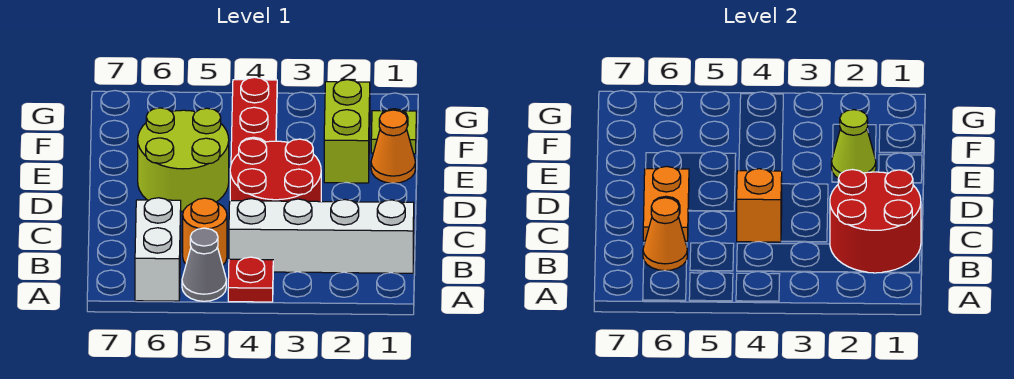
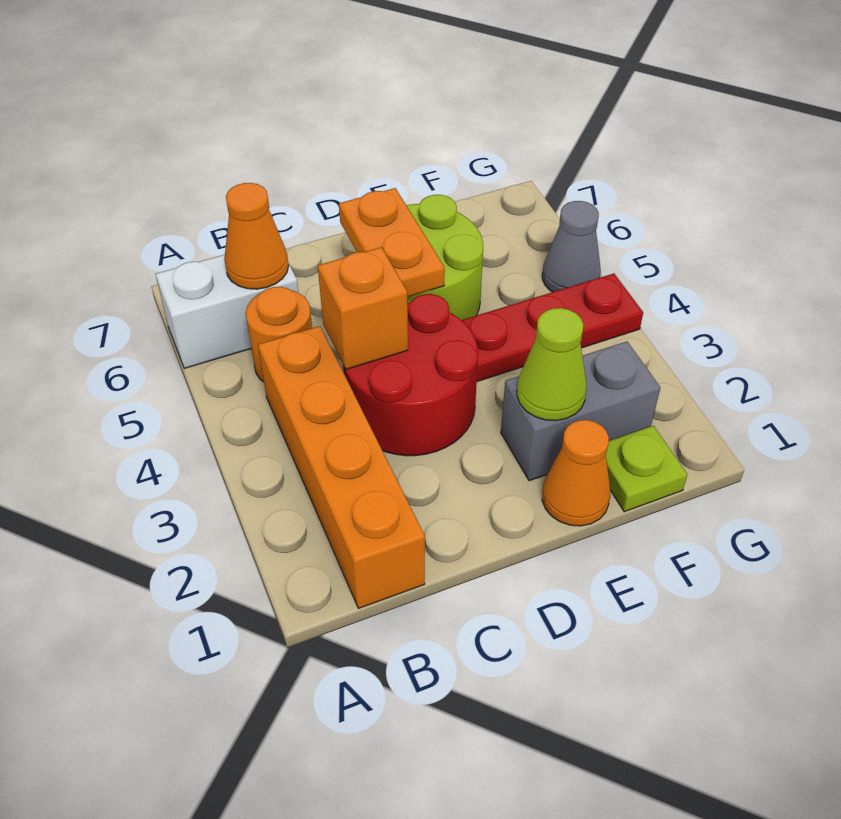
red 1x1 plate [228,257,273,302] -> none
grey 1x1 cone [182,228,226,301] -> grey 1x1 cone moved to [542,201,601,292]
white 1x4 brick [229,199,414,273] -> orange 1x4 brick [258,326,425,608]
red 2x2 round brick [830,170,921,273] -> none
orange 1x2 plate [643,166,689,241] -> orange 1x2 plate turned to [339,188,445,297]
lime 1x2 brick [324,80,370,183] -> grey 1x2 brick [501,341,660,481]

